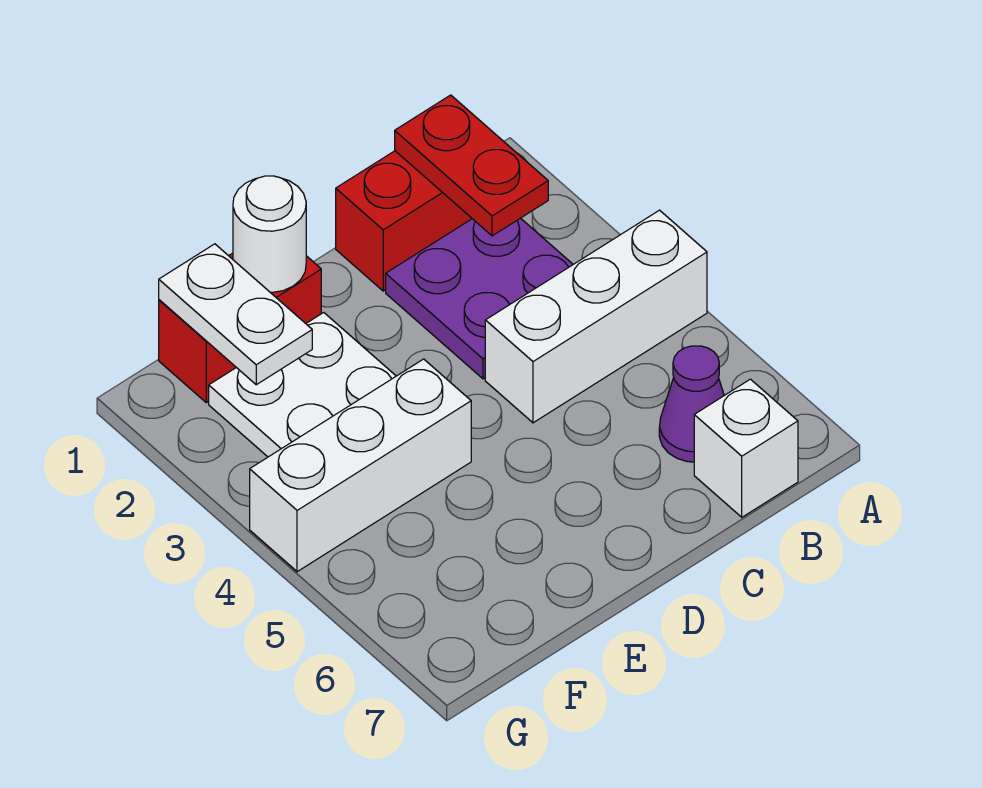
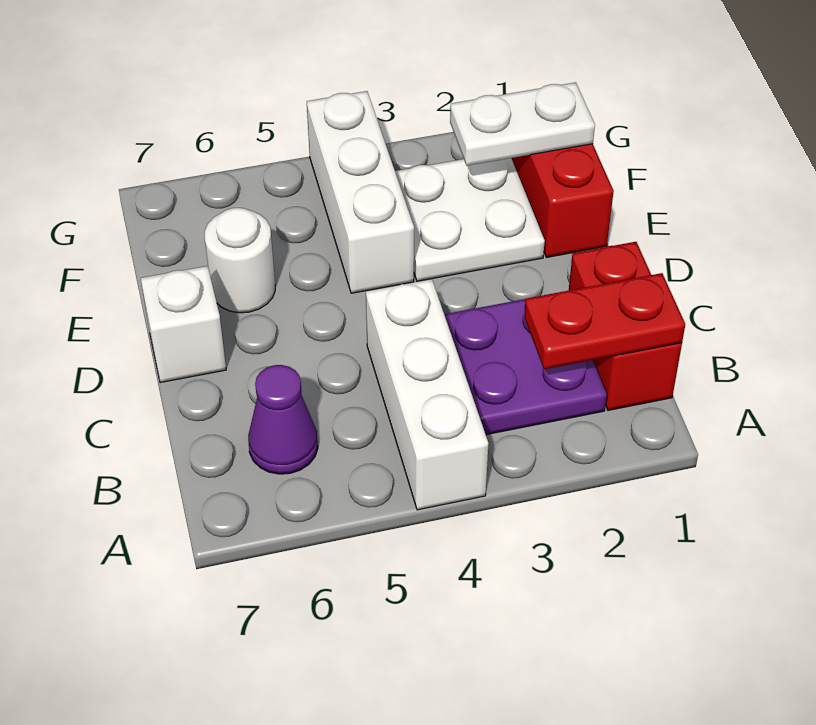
white 1x1 brick [694,379,798,517] -> white 1x1 brick moved to [141,266,226,383]
white 1x1 round brick [233,176,306,292] -> white 1x1 round brick moved to [205,208,275,313]

